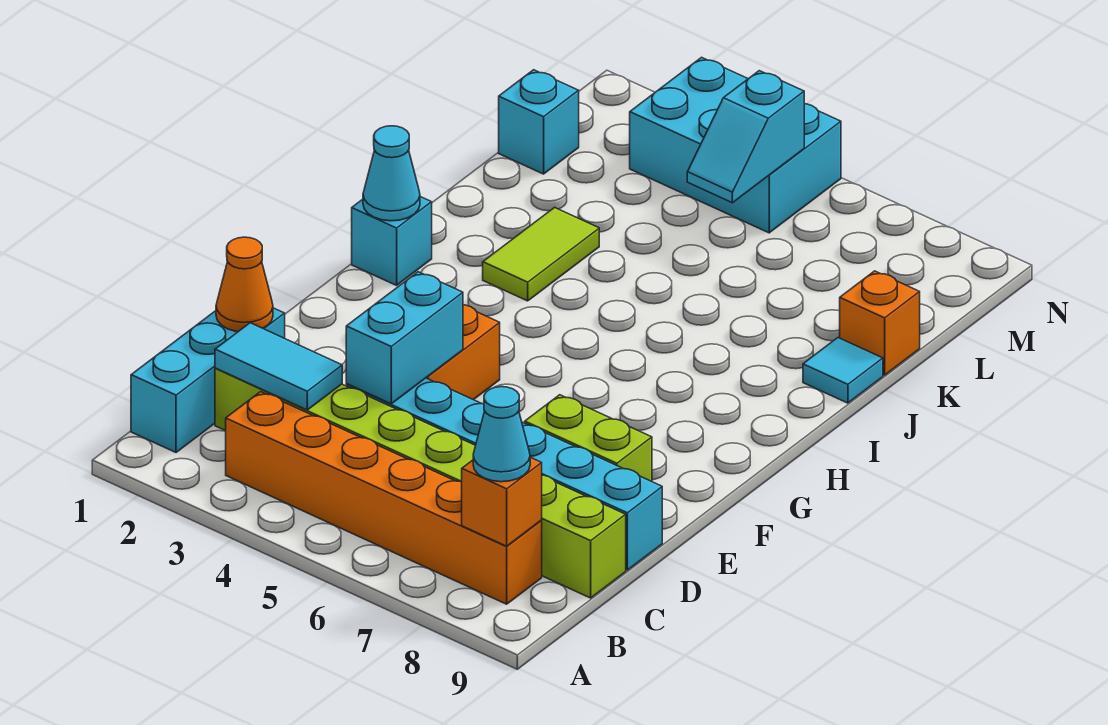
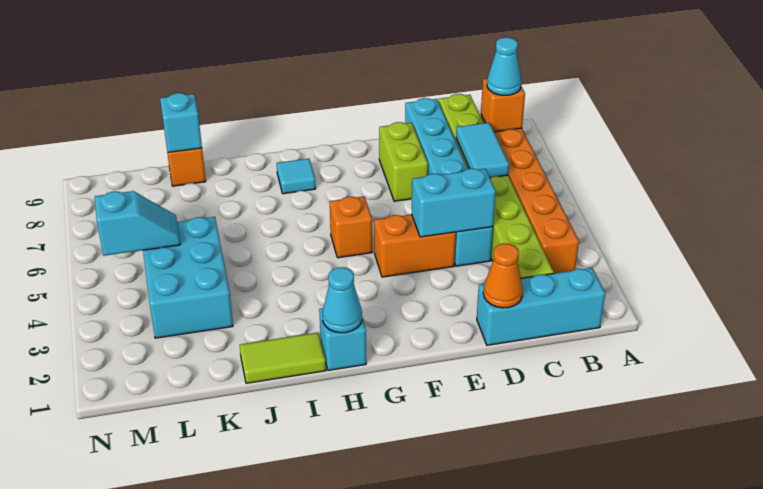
cyan 1x2 tile [215,323,342,410] -> cyan 1x2 tile moved to [456,123,509,178]
none -> orange 1x1 brick [330,197,372,258]
lime 1x2 tile [483,208,599,301] -> lime 1x2 tile moved to [240,333,326,383]
cyan 1x1 tile [803,338,883,403] -> cyan 1x1 tile moved to [277,159,316,194]
cyan 1x1 brick [499,70,579,174] -> cyan 1x1 brick moved to [160,93,202,152]
cyan 2x3 brick [630,57,841,233] -> cyan 2x3 brick moved to [143,217,233,338]

